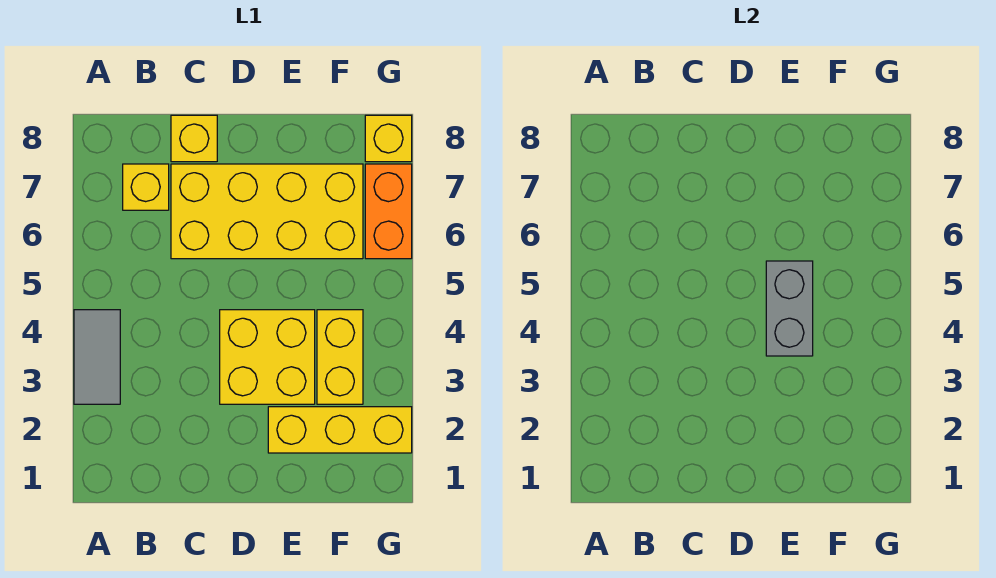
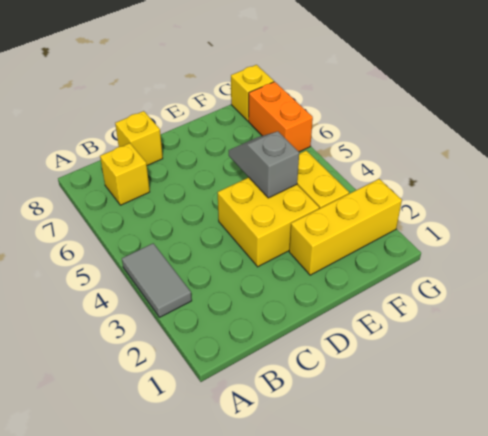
yellow 2x4 brick [171,164,363,259] -> none
grey 1x2 brick [766,261,813,356] -> grey 1x2 slope [229,131,299,198]

